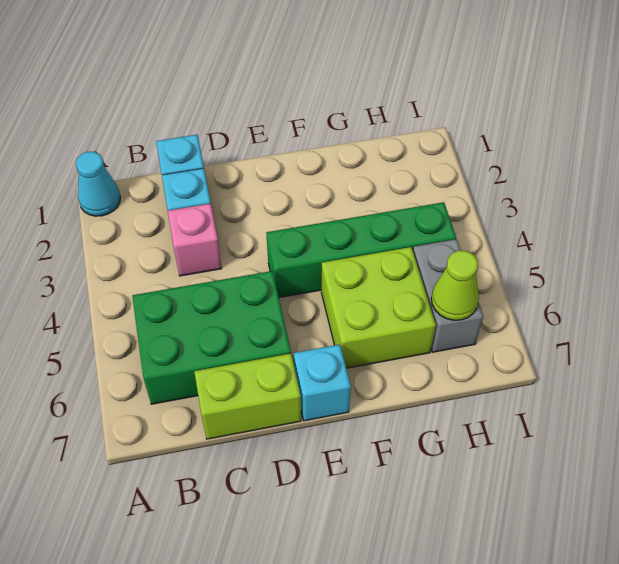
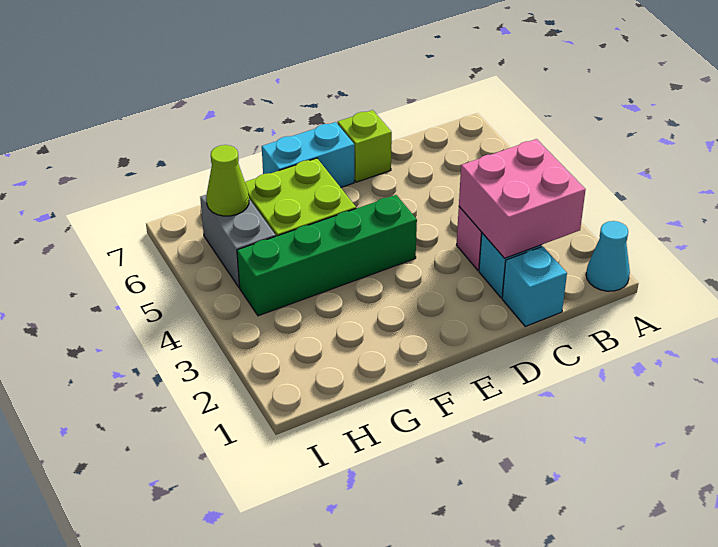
none -> pink 2x2 brick [459,139,586,258]
green 2x3 brick [132,271,291,404] -> none
lime 1x2 brick [194,354,301,439] -> lime 1x1 brick [338,110,392,182]
cyan 1x1 brick [294,345,351,421] -> cyan 1x2 brick [262,122,354,187]

